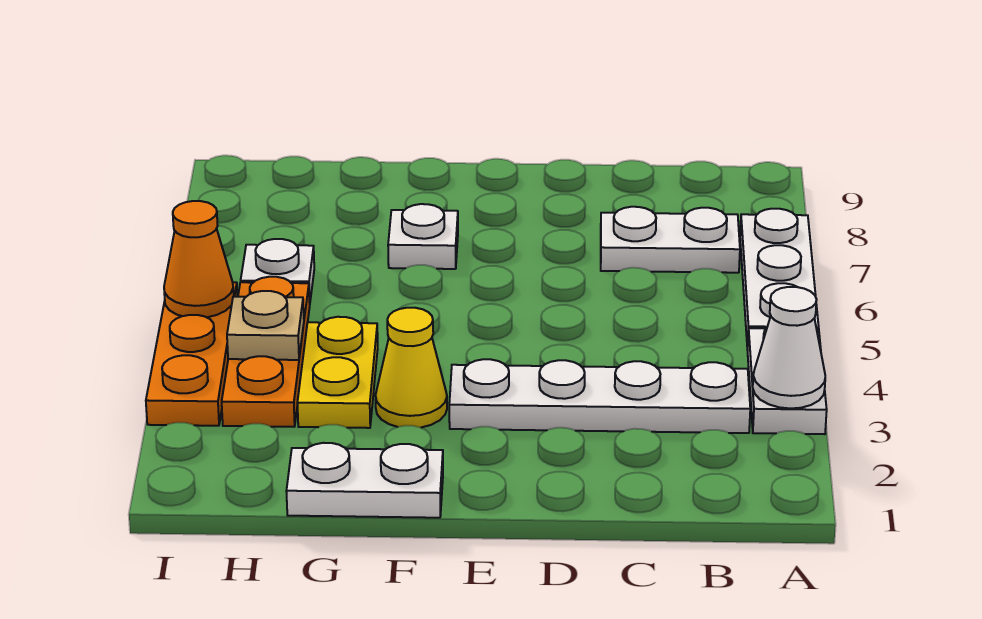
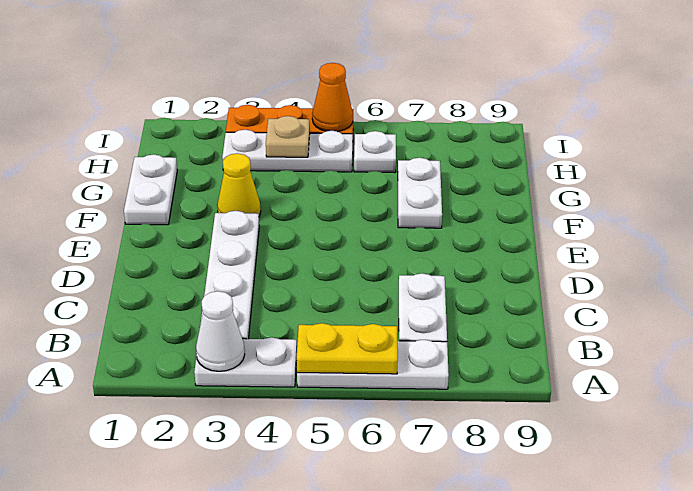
white 1x1 plate [388,204,458,269] -> white 1x2 plate [398,158,442,228]
yellow 1x2 plate [297,317,378,428] -> yellow 1x2 plate moved to [297,323,398,374]
orange 1x3 plate [222,277,310,427] -> white 1x3 plate [222,130,353,172]

